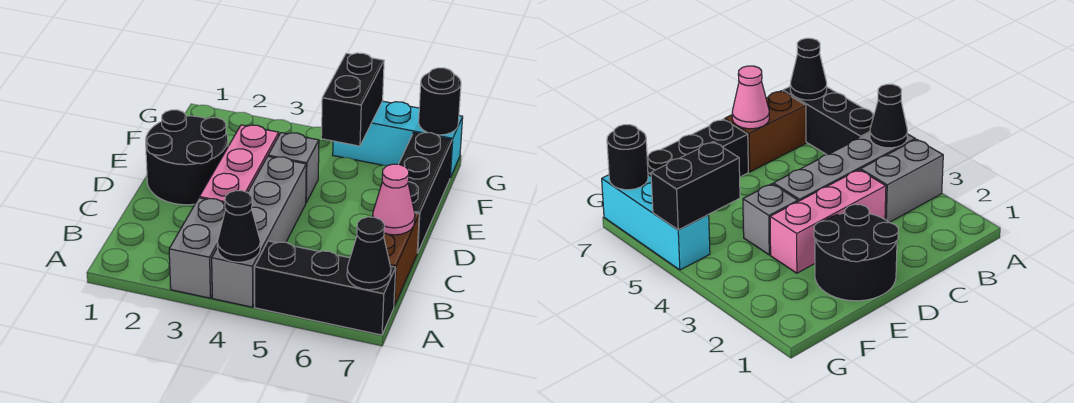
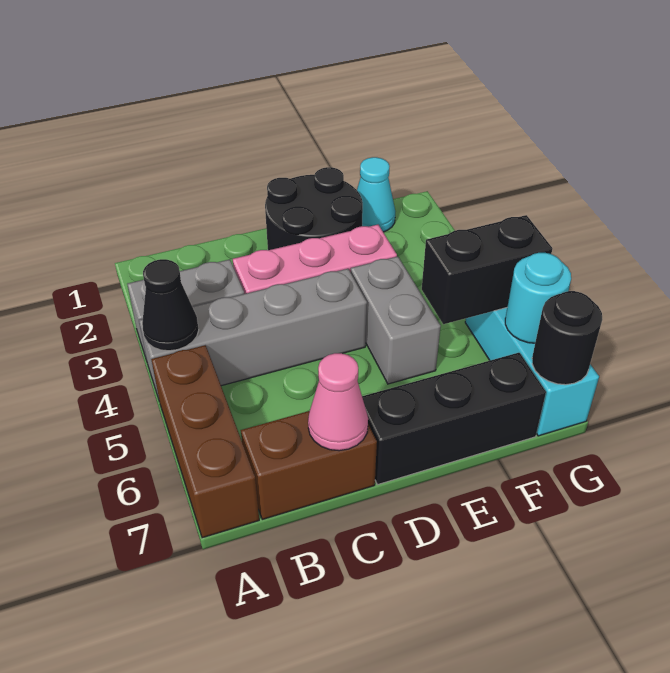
black 1x3 brick [255,241,396,335] -> brown 1x3 brick [151,345,259,538]
black 1x1 cone [347,217,391,290] -> none
grey 1x1 brick [268,133,319,202] -> grey 1x2 brick [351,256,441,384]
none -> cyan 1x1 cone [357,157,395,232]
none -> cyan 1x1 round brick [505,253,571,343]

